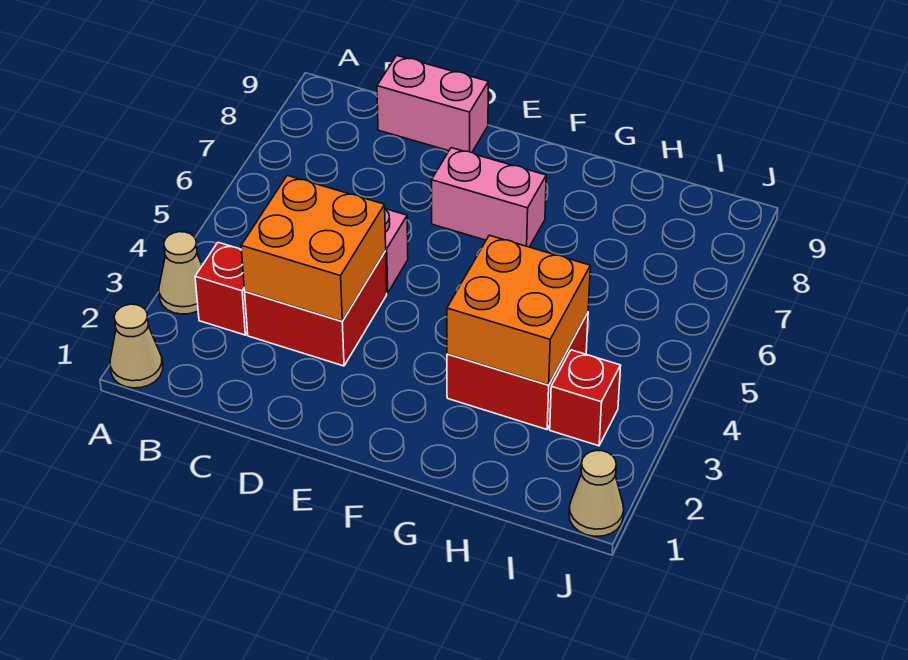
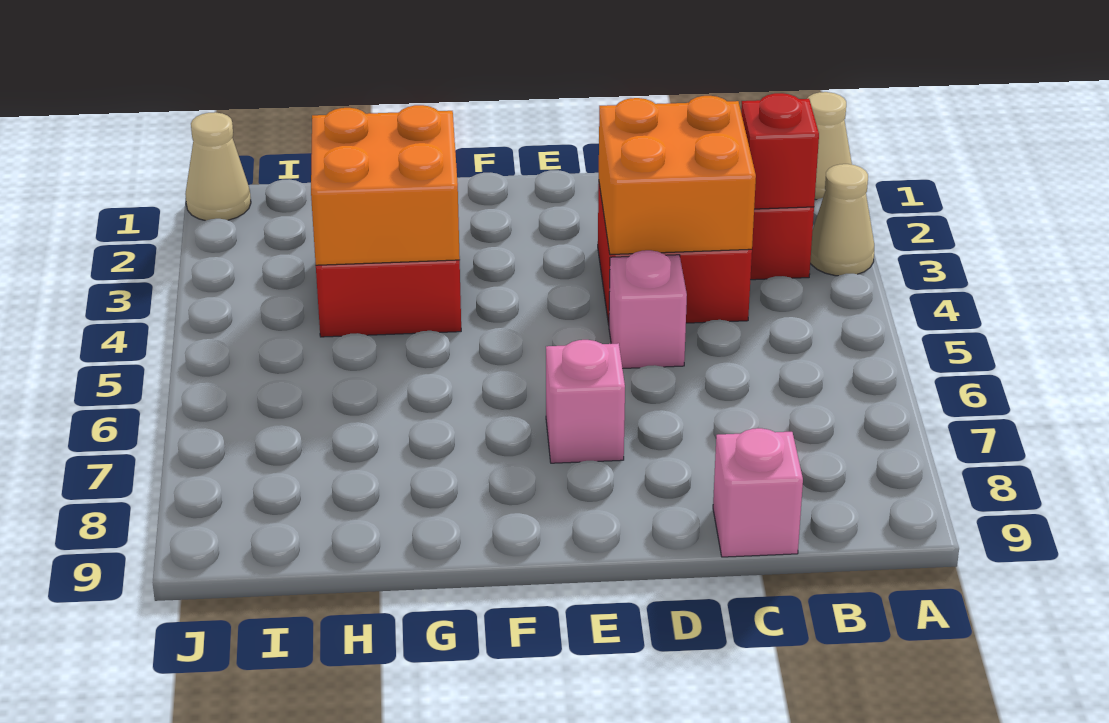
pink 1x2 brick [377,56,488,152] -> pink 1x1 brick [713,428,803,557]
pink 1x2 brick [432,148,546,247] -> pink 1x1 brick [546,340,625,463]
red 1x1 brick [550,350,621,446] -> red 1x1 brick moved to [741,93,819,209]

